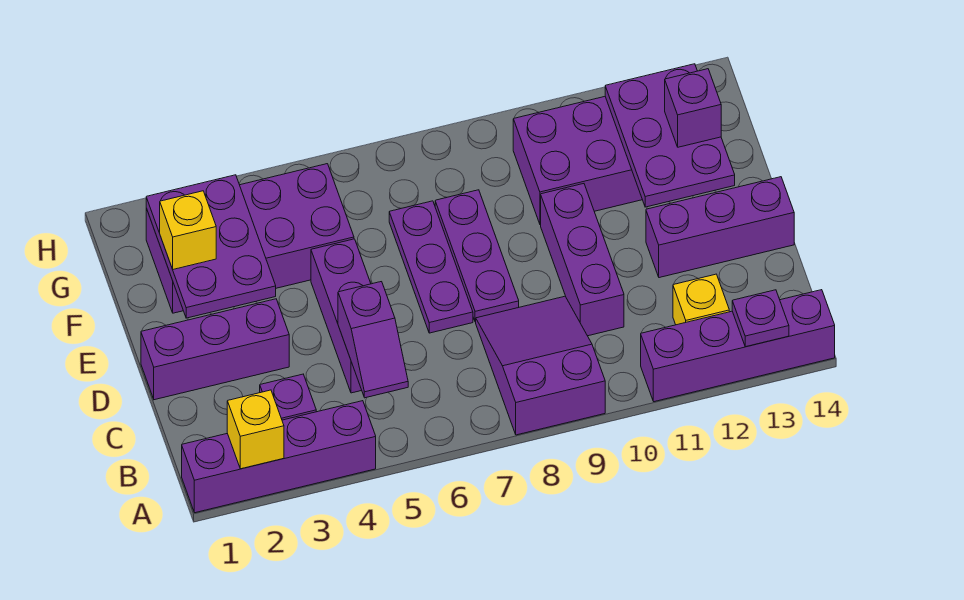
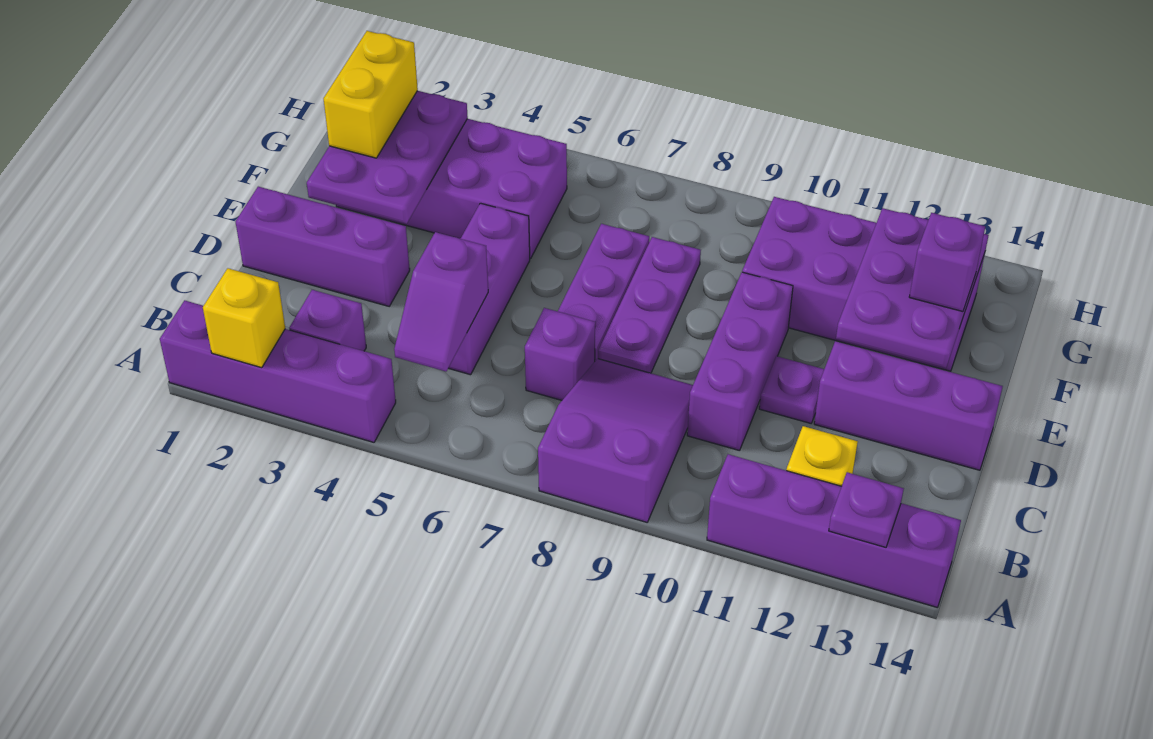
none -> purple 1x1 brick [525,308,595,400]
none -> purple 1x1 plate [759,356,824,423]
yellow 1x1 brick [160,191,216,269] -> yellow 1x2 brick [323,31,418,158]

